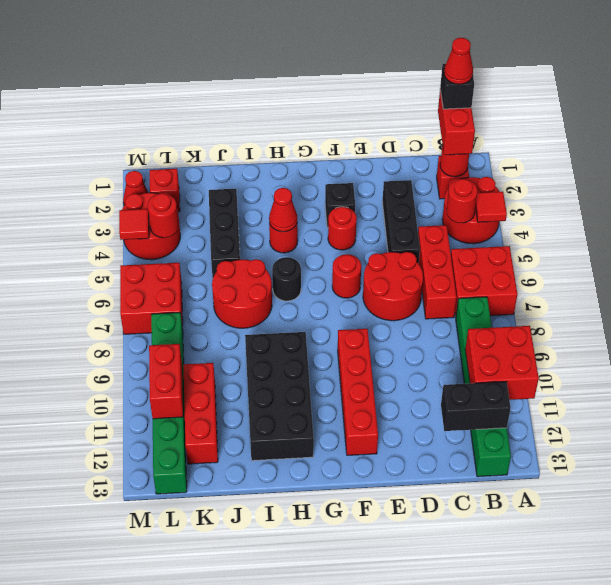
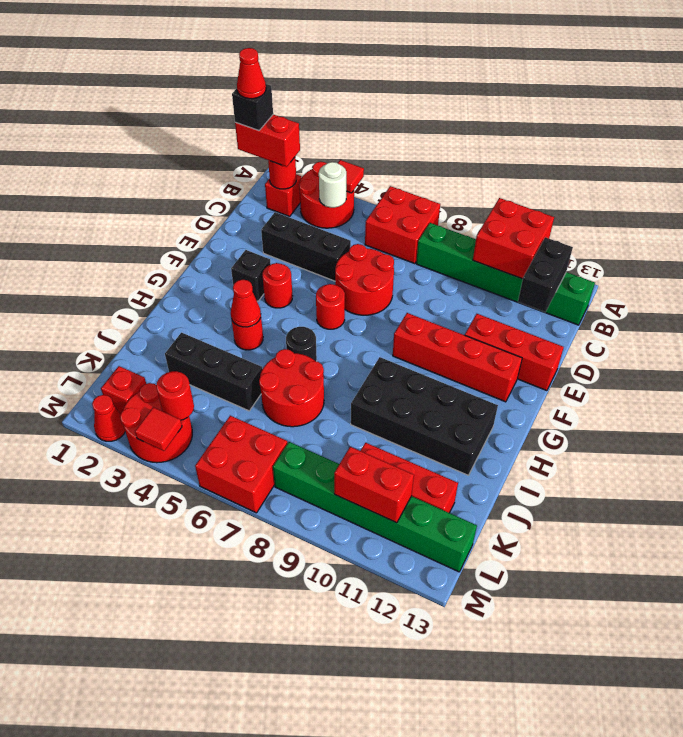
red 1x1 round brick [447,179,477,223] -> white 1x1 round brick [319,162,346,208]
red 1x3 brick [418,225,457,319] -> red 1x3 brick moved to [465,314,564,391]

